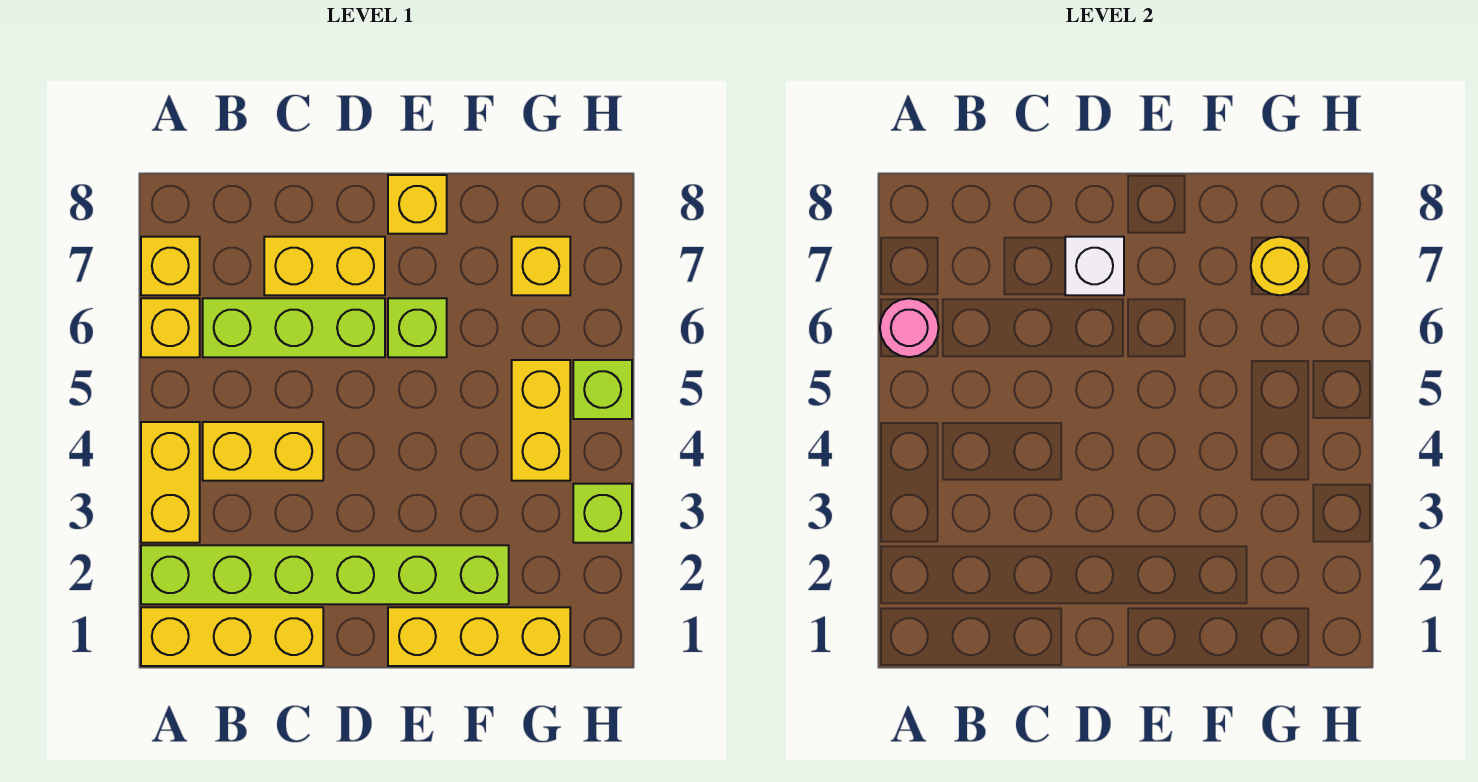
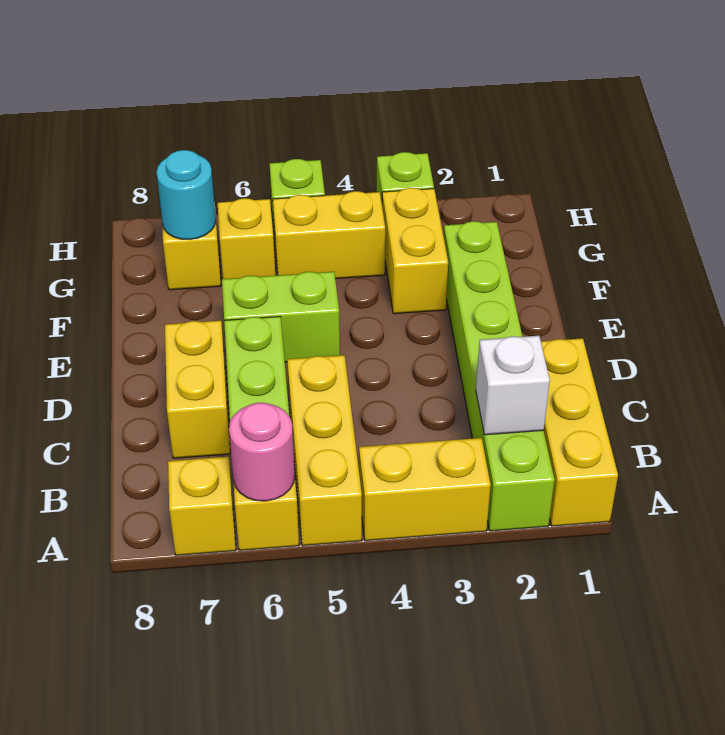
yellow 1x2 brick [203,422,323,481] -> yellow 1x2 brick moved to [382,188,448,314]
white 1x1 brick [1065,237,1124,295] -> white 1x1 brick moved to [476,336,550,435]
yellow 1x3 brick [388,607,570,666] -> yellow 1x3 brick moved to [287,355,362,546]
lime 1x1 brick [388,298,447,357] -> lime 1x2 brick [222,272,340,362]
yellow 1x1 brick [388,175,447,234] -> yellow 1x1 brick moved to [218,198,275,279]
yellow 1x1 round brick [1251,237,1309,295] -> cyan 1x1 round brick [156,150,216,240]

